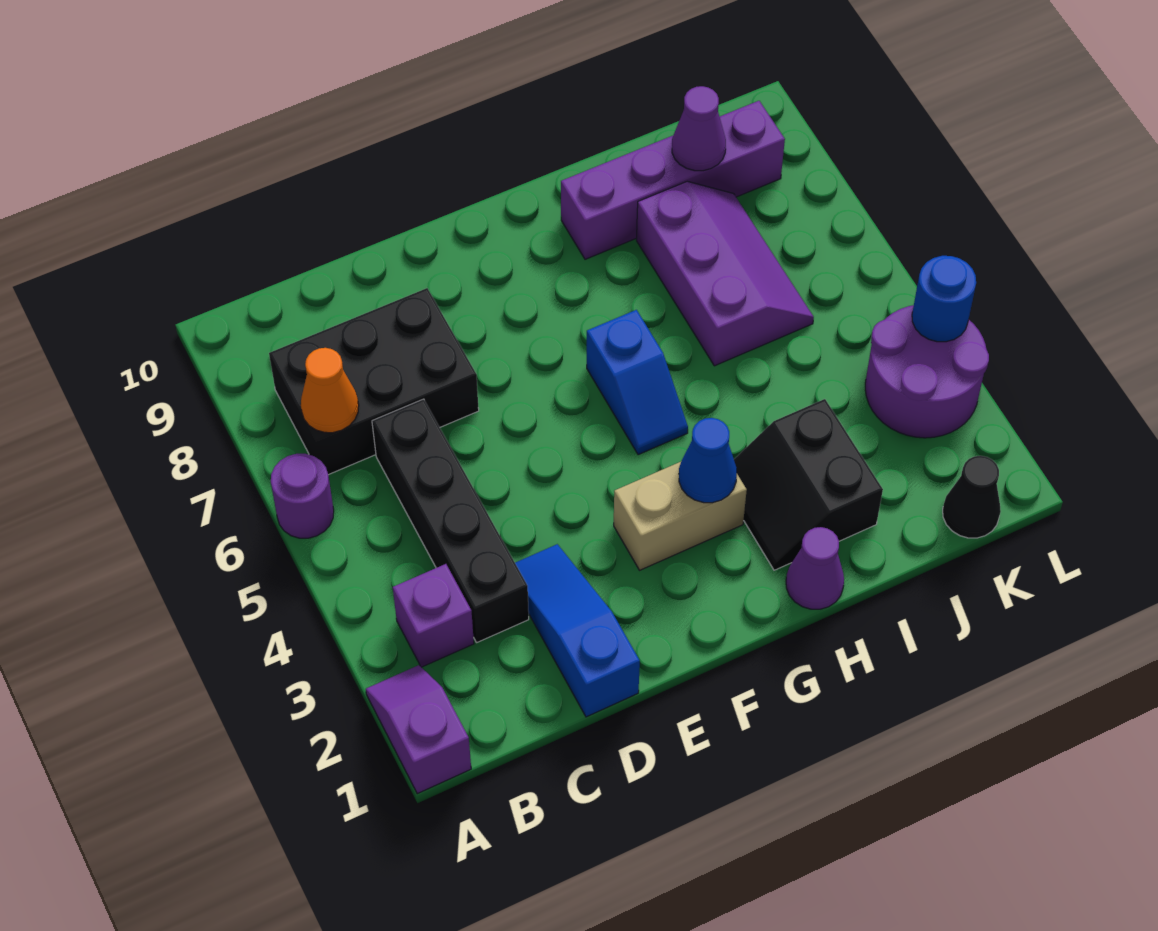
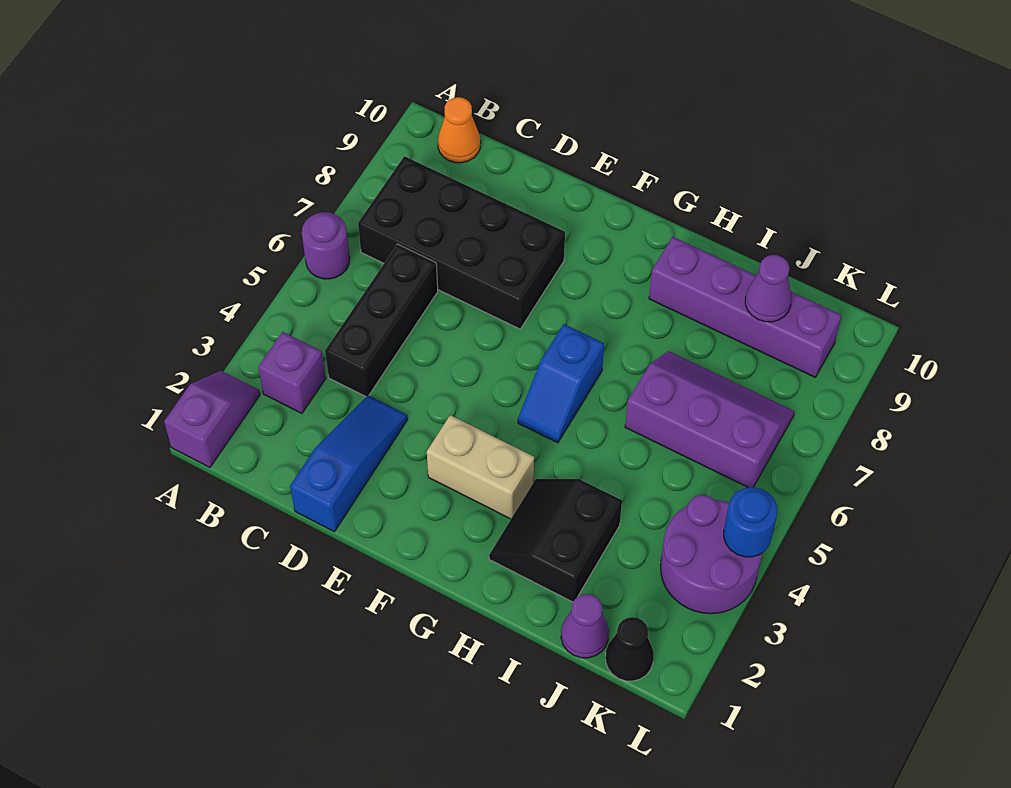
black 2x3 brick [269,288,479,475] -> black 2x4 brick [358,156,565,329]
orange 1x1 cone [301,348,359,433] -> orange 1x1 cone moved to [438,97,481,163]
black 1x4 brick [372,399,529,642] -> black 1x3 brick [325,244,438,397]
blue 1x1 cone [679,418,737,503] -> none
purple 1x1 cone [786,527,844,609] -> purple 1x1 cone moved to [561,594,609,658]
purple 2x3 slope [637,182,814,366] -> purple 2x3 slope turned to [625,351,795,487]

